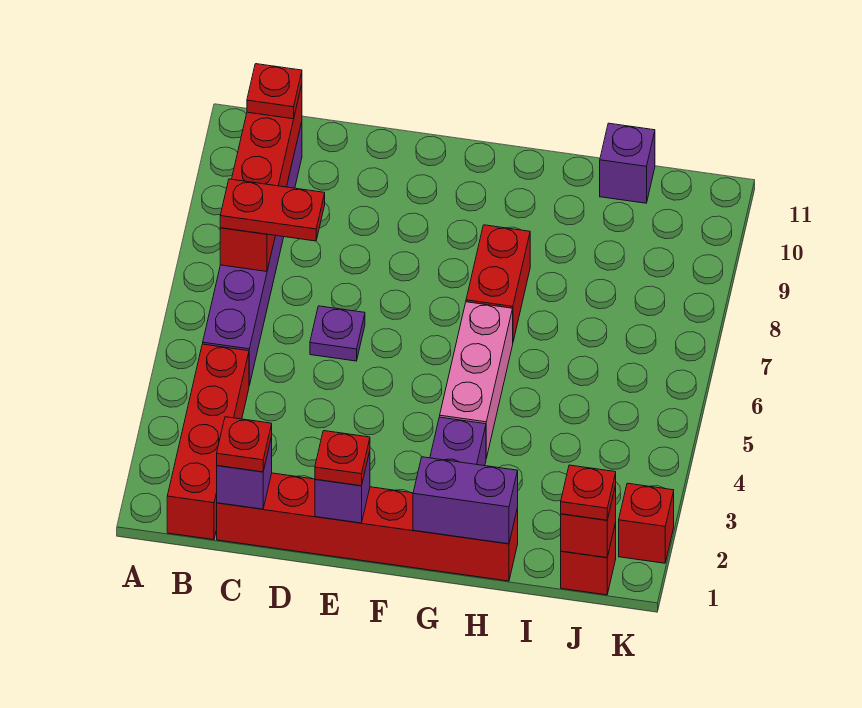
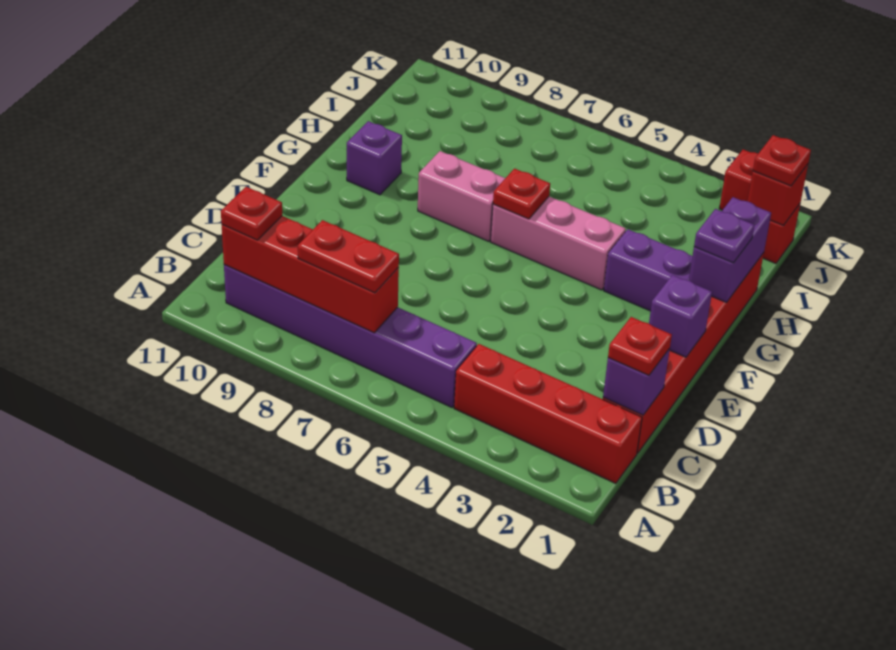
red 1x2 plate [220,179,325,241] -> red 1x2 plate turned to [298,220,399,293]
purple 1x1 plate [310,306,365,361] -> purple 1x1 plate moved to [694,209,755,263]
red 1x1 plate [315,431,370,486] -> red 1x1 plate moved to [493,169,550,219]
red 1x2 brick [466,225,530,341] -> pink 1x2 brick [418,151,505,241]
purple 1x1 brick [600,123,655,203] -> purple 1x1 brick moved to [347,121,402,195]

